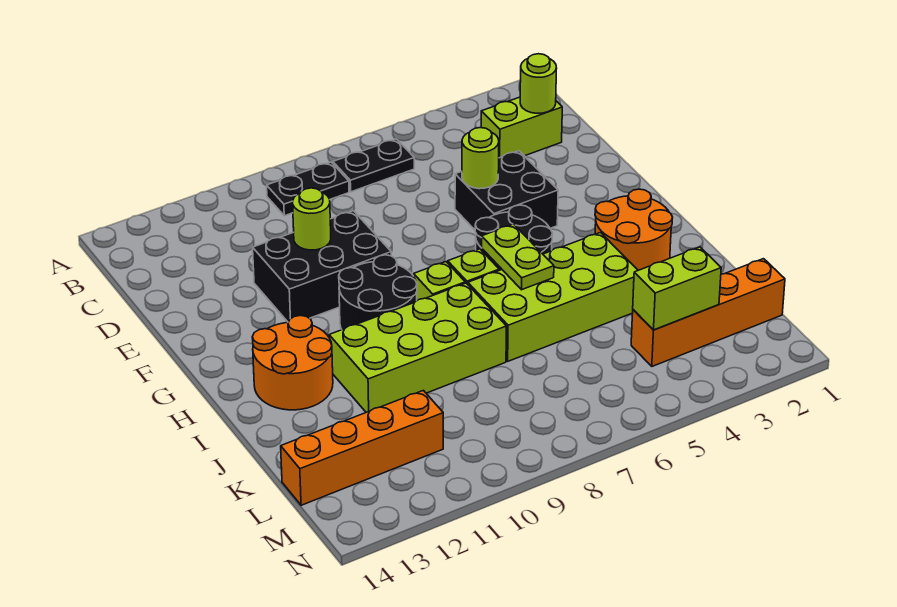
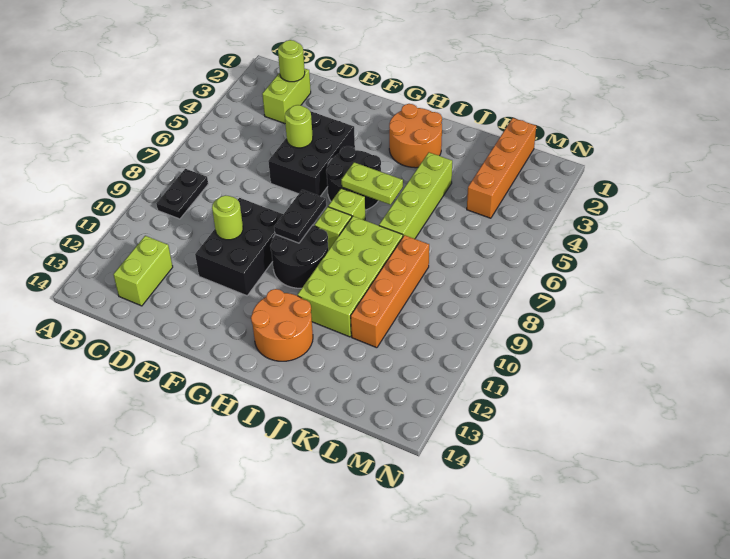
black 1x2 plate [333,139,414,192] -> black 1x2 plate moved to [274,190,326,243]
black 2x2 brick [455,151,558,230] -> black 2x3 brick [268,111,355,196]
lime 2x4 brick [468,233,638,361] -> lime 1x4 brick [379,153,452,239]
lime 1x2 brick [633,247,721,330] -> lime 1x2 brick moved to [113,236,173,306]
orange 1x4 brick [281,390,443,505] -> orange 1x4 brick moved to [351,235,429,348]

